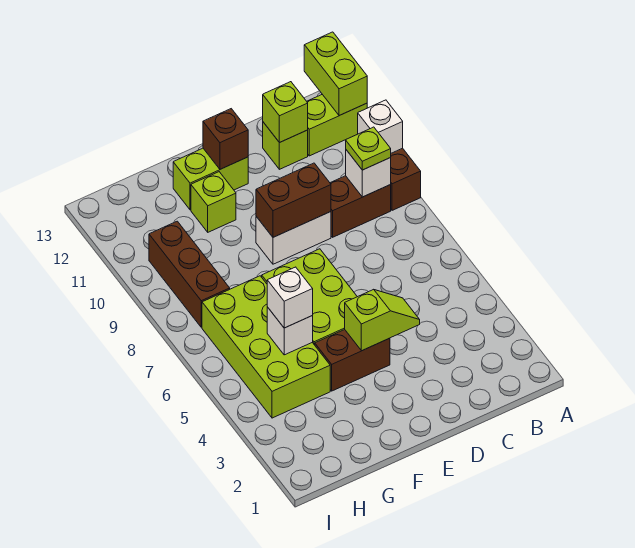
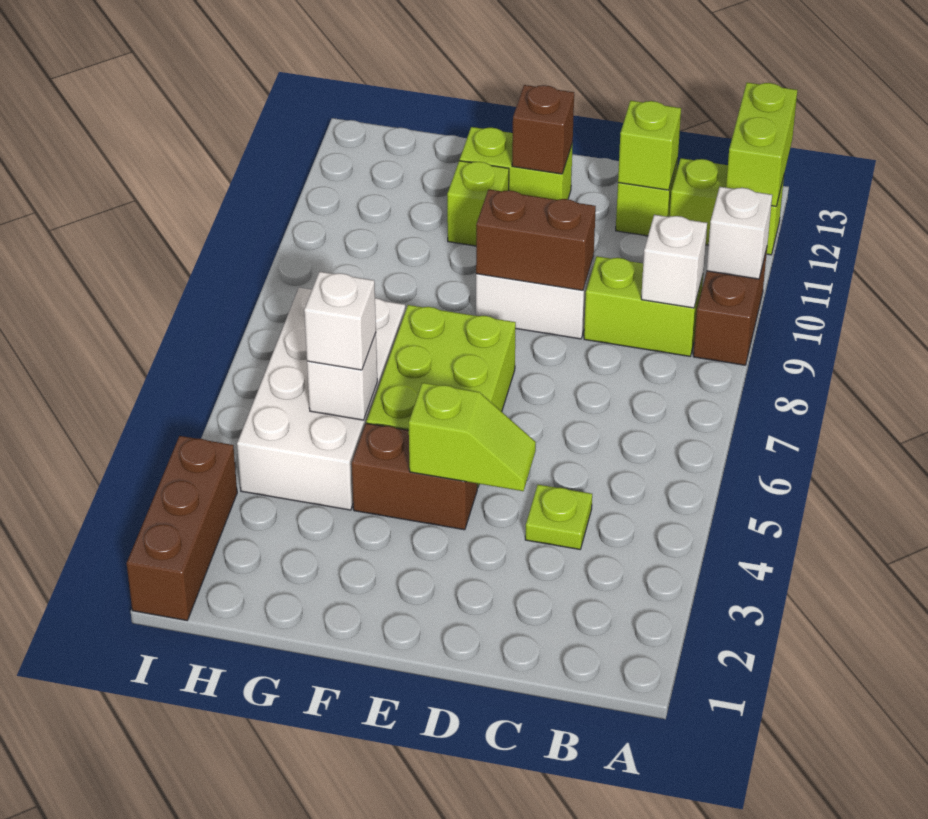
brown 1x2 brick [330,176,391,237] -> lime 1x2 brick [584,256,703,356]
lime 1x1 plate [346,127,391,170] -> lime 1x1 plate moved to [525,485,592,549]
lime 2x4 brick [202,276,330,418] -> white 2x4 brick [237,288,405,510]
brown 1x3 brick [149,221,230,327] -> brown 1x3 brick moved to [127,436,237,620]

